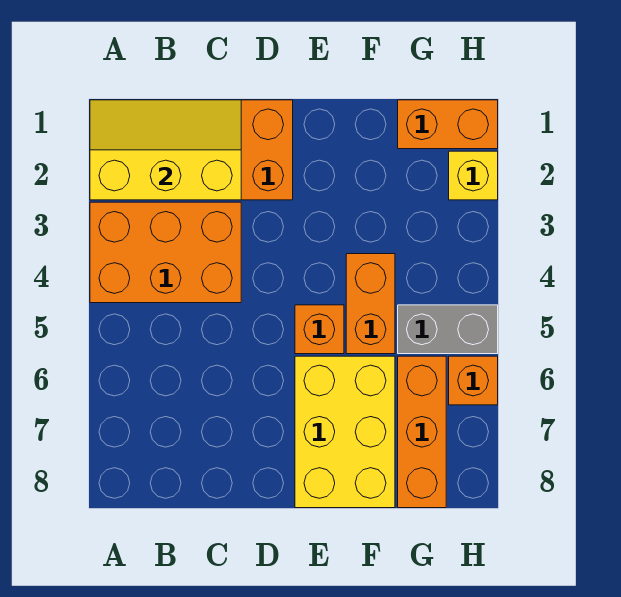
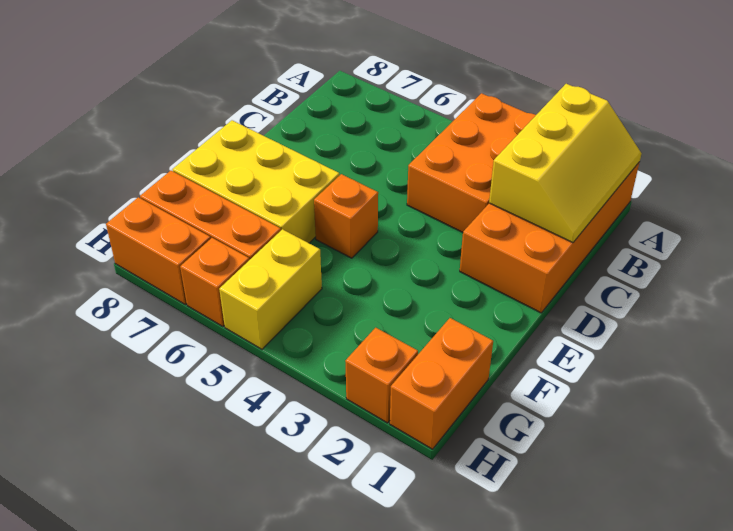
orange 1x2 brick [346,254,395,354] -> orange 1x2 brick moved to [106,197,210,304]
grey 1x2 brick [398,305,498,354] -> yellow 1x2 brick [219,229,322,349]
yellow 1x1 brick [449,151,498,200] -> orange 1x1 brick [345,328,418,423]

